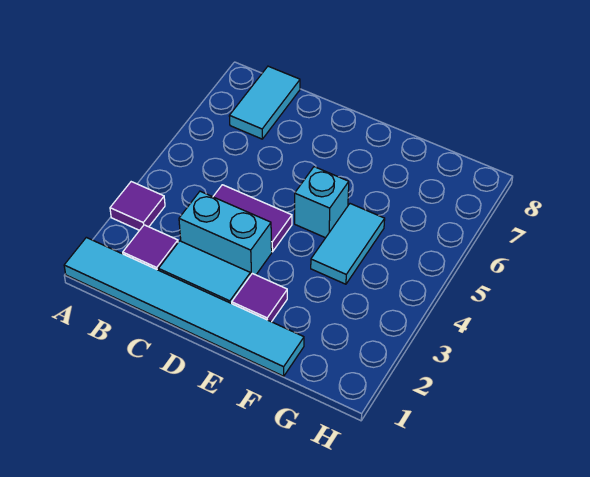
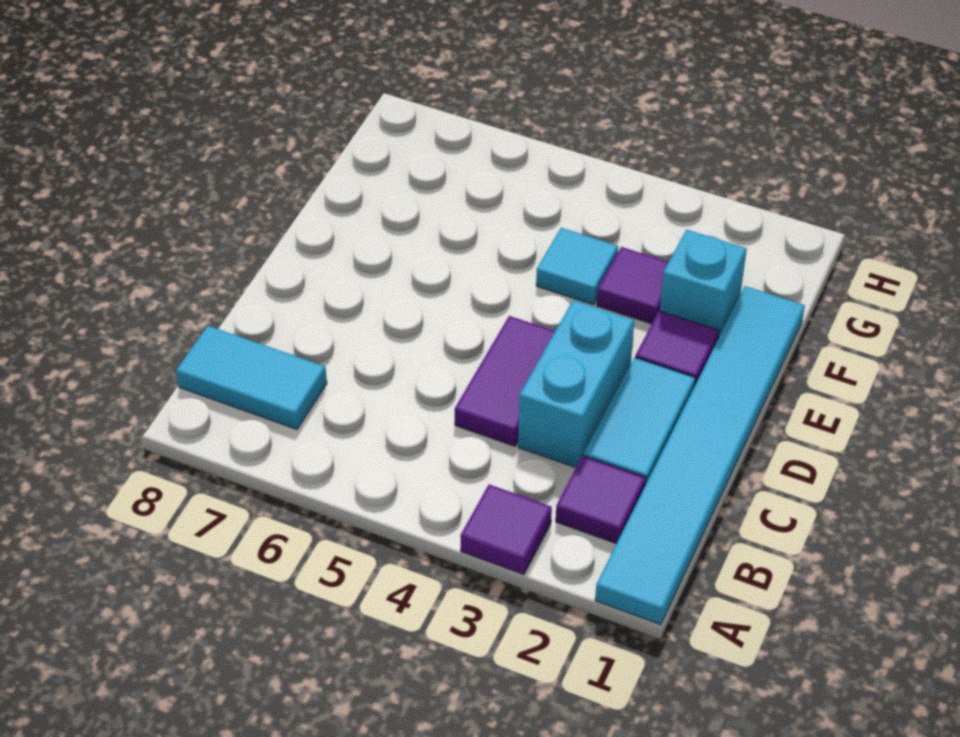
cyan 1x1 brick [295,167,349,238] -> cyan 1x1 brick moved to [660,230,747,339]
none -> purple 1x1 tile [597,247,669,324]
cyan 1x2 tile [311,204,385,284] -> cyan 1x1 tile [536,228,618,305]

